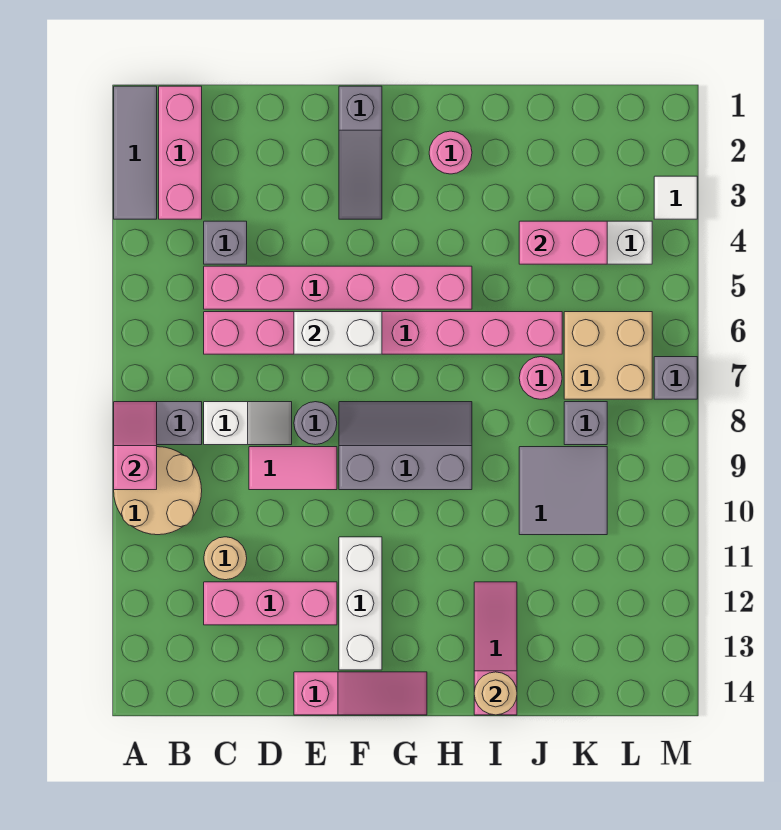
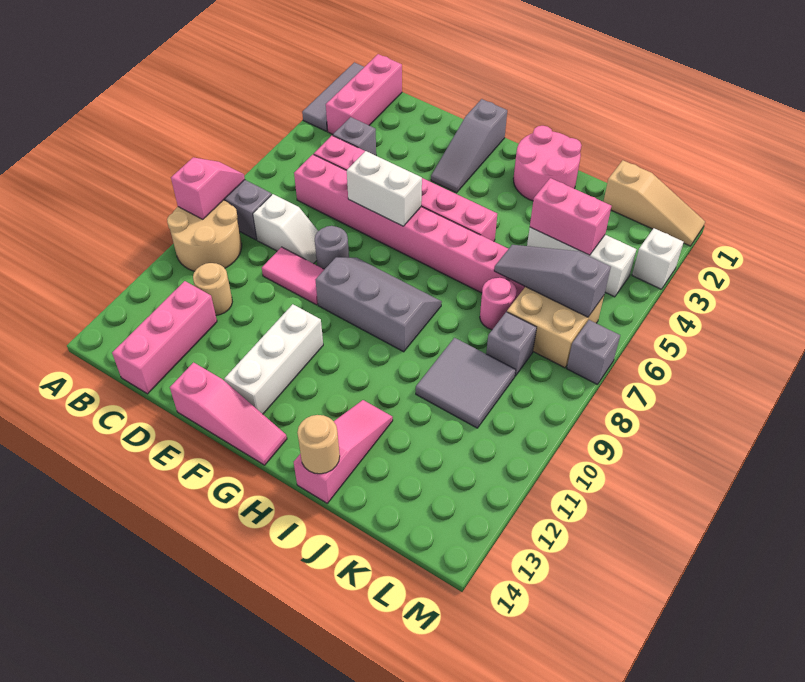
pink 1x3 brick [204,582,337,625] -> pink 1x3 brick turned to [112,281,217,394]
pink 1x1 round brick [429,131,472,174] -> pink 2x2 round brick [513,126,582,201]
none -> grey 1x3 slope [494,245,611,317]
none -> tan 1x3 slope [603,160,705,246]
white 1x1 tile [654,176,697,219] -> white 1x1 brick [632,228,684,289]

